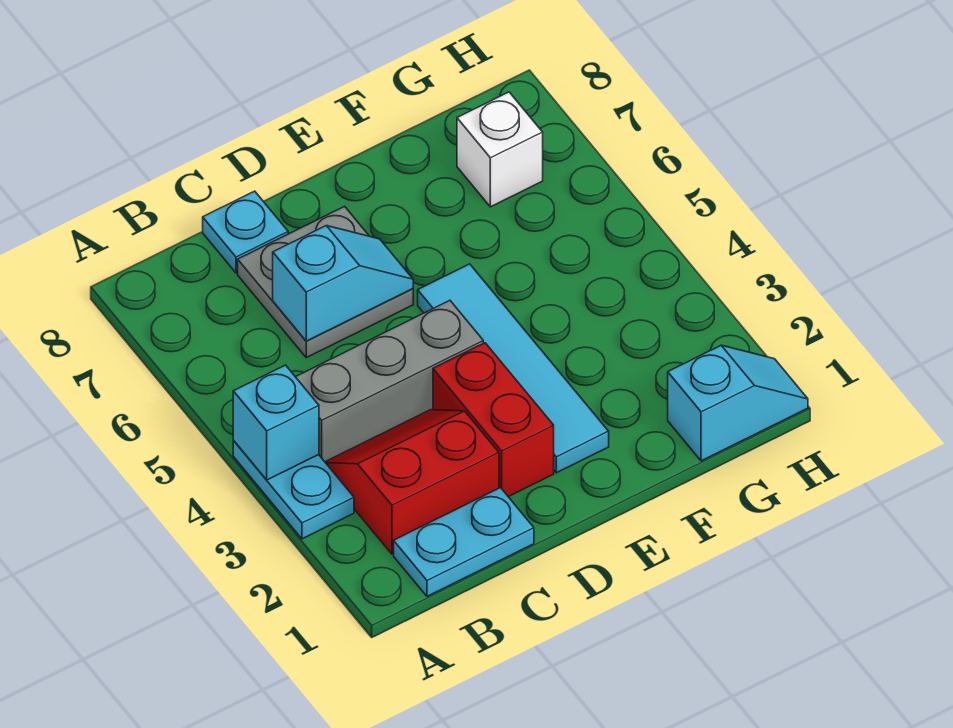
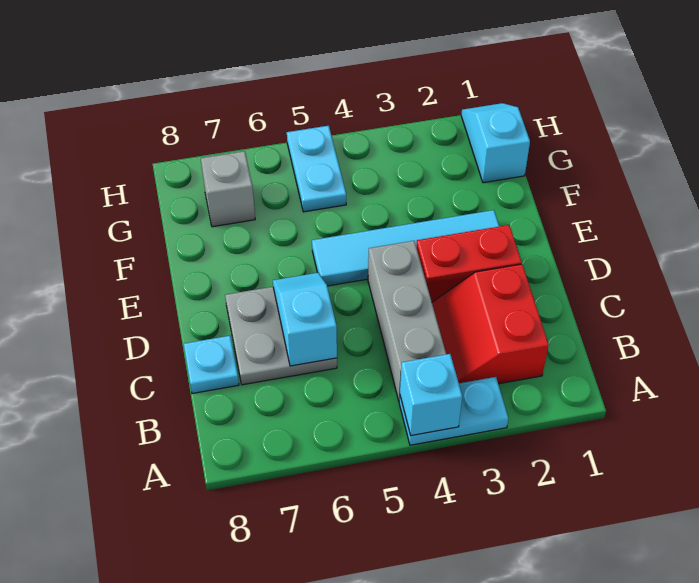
cyan 1x2 plate [394,488,534,596] -> cyan 1x2 plate moved to [287,126,346,212]
white 1x1 brick [457,92,543,207] -> grey 1x1 brick [201,151,255,227]

